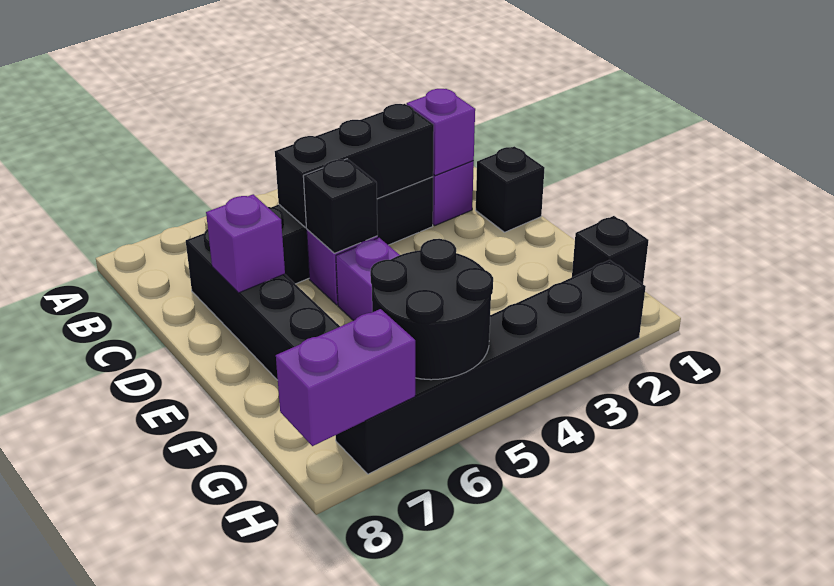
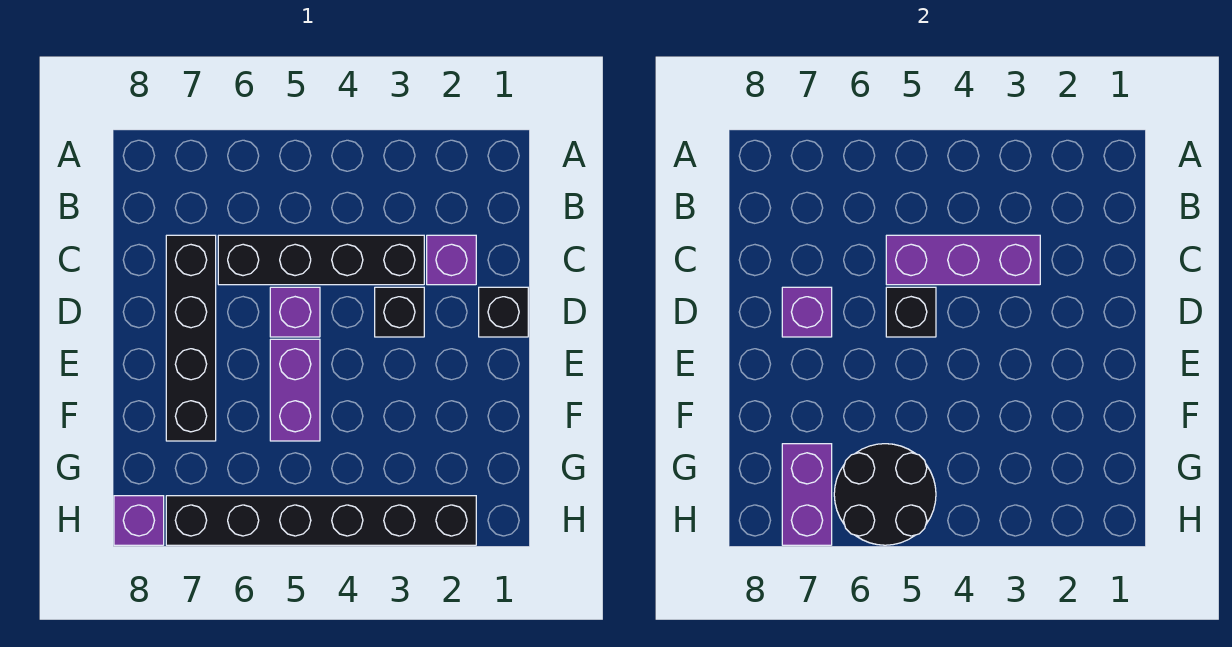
purple 1x1 brick [407,89,475,176] -> purple 1x1 brick moved to [114,496,164,545]
black 1x3 brick [275,104,434,227] -> purple 1x3 brick [886,235,1040,285]
black 1x1 brick [572,216,649,284] -> black 1x1 brick moved to [375,287,424,337]
purple 1x2 brick [276,309,415,446] -> purple 1x2 brick turned to [782,444,832,545]

